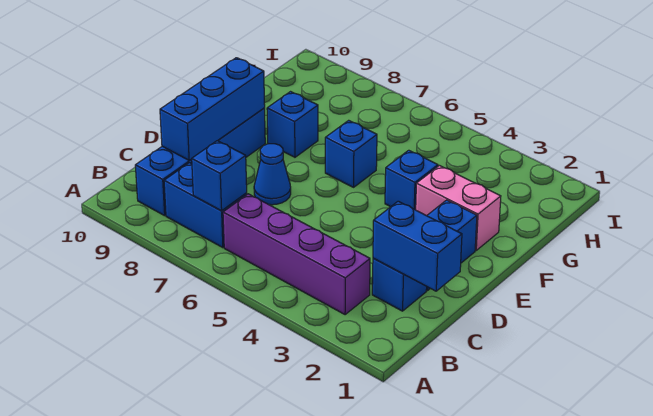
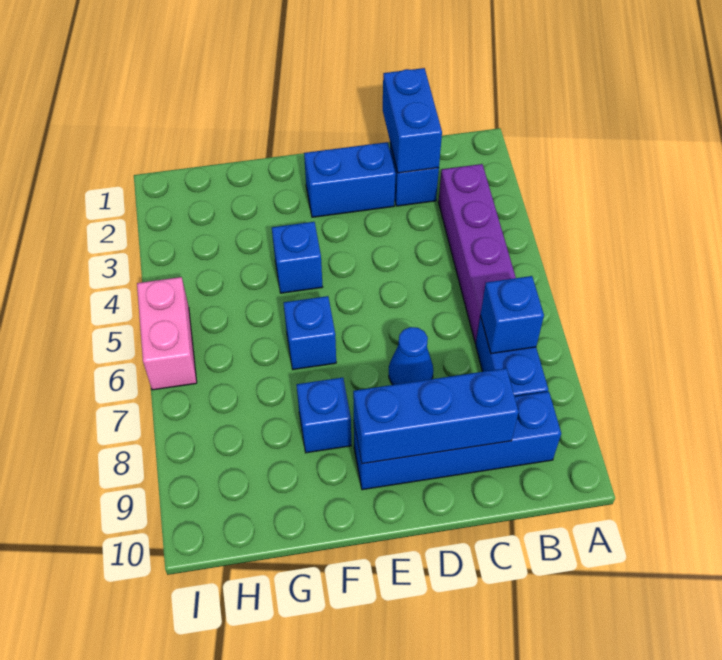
pink 1x2 brick [416,166,501,250] -> pink 1x2 brick moved to [137,277,197,390]

